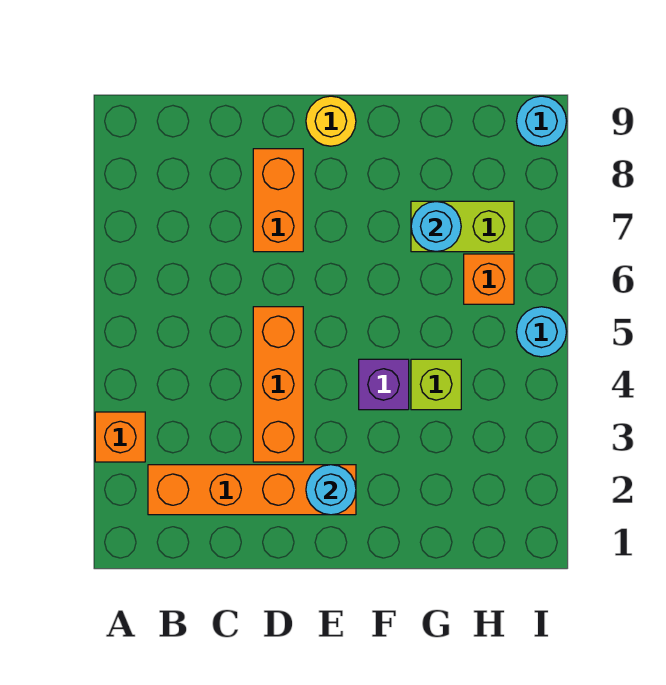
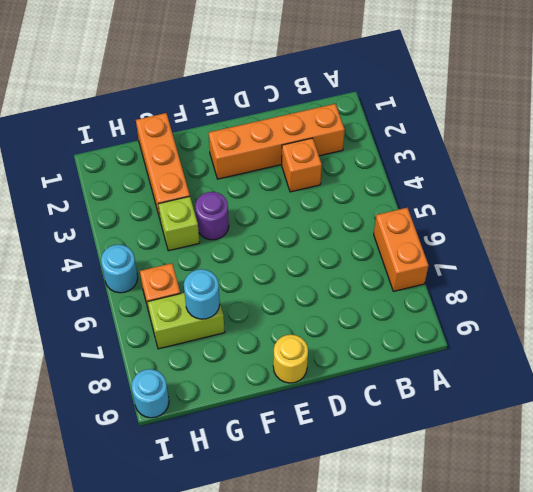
orange 1x1 brick [95,412,145,462] -> orange 1x1 brick moved to [282,138,322,192]
orange 1x3 brick [253,307,303,462] -> orange 1x3 brick moved to [136,113,190,222]
orange 1x2 brick [253,149,303,252] -> orange 1x2 brick moved to [374,208,428,291]
cyan 1x1 round brick [306,465,356,515] -> none
purple 1x1 brick [359,359,409,410] -> purple 1x1 round brick [195,192,229,240]

